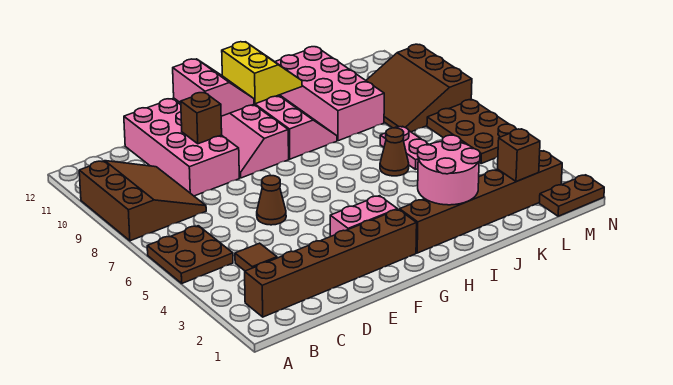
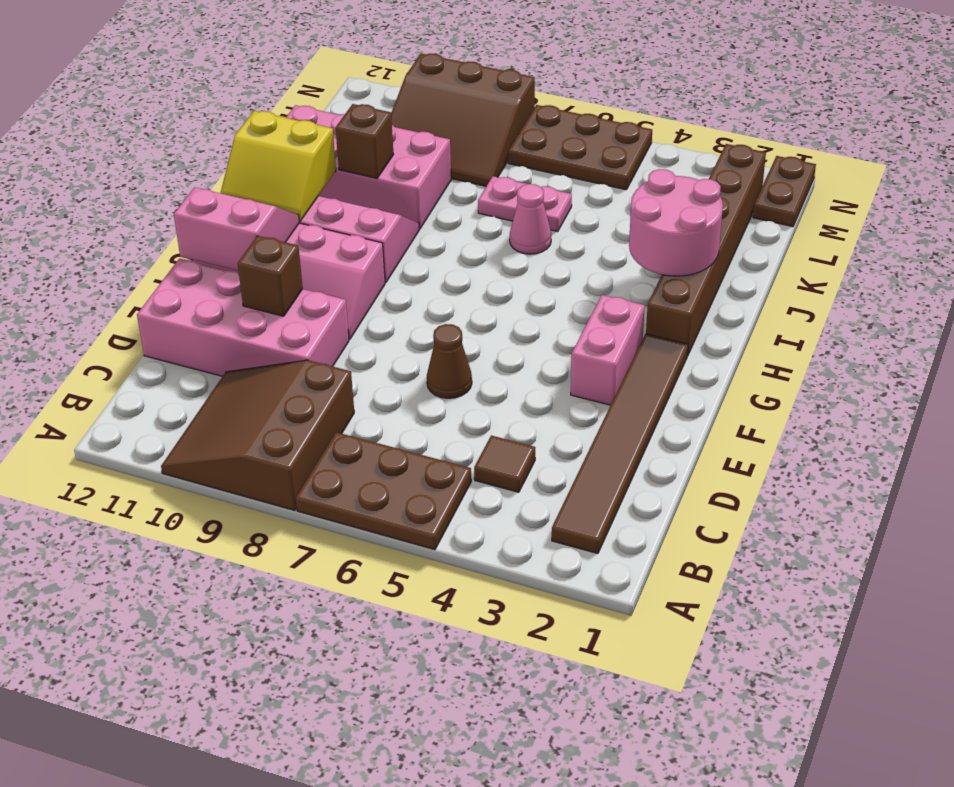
brown 2x2 plate [147,226,233,283] -> brown 2x3 plate [296,432,471,550]
brown 3x3 slope [79,161,206,241] -> brown 3x3 slope turned to [161,360,354,510]
brown 1x6 brick [245,209,417,317] -> brown 1x6 tile [552,334,688,554]
yellow 2x2 slope [222,42,302,104] -> yellow 2x2 slope turned to [221,111,336,221]
brown 1x1 cone [380,128,409,176] -> pink 1x1 cone [510,184,551,254]
brown 1x1 brick [498,129,540,182] -> brown 1x1 brick moved to [336,104,394,178]

